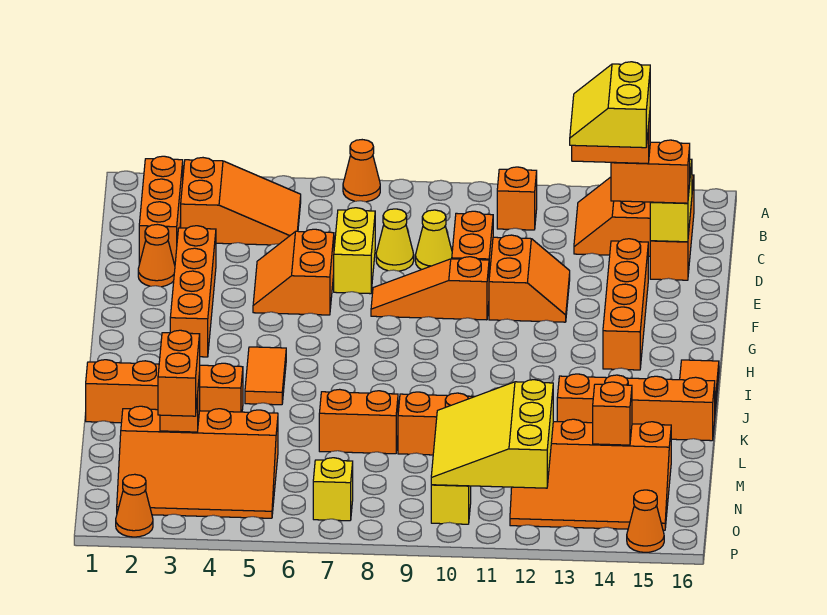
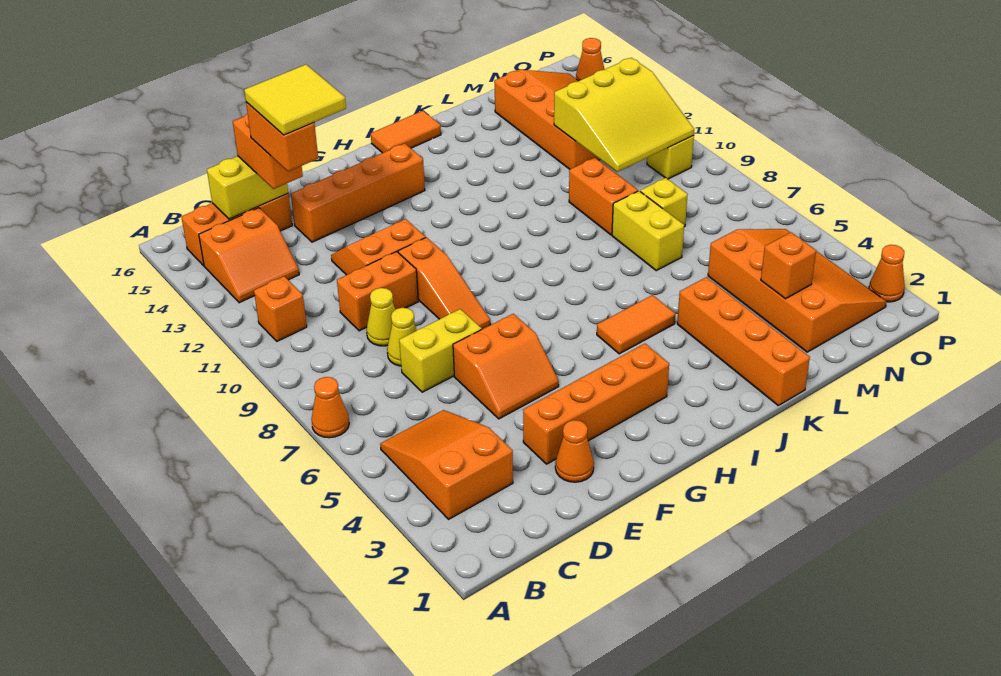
orange 1x3 brick [139,156,183,265] -> none
yellow 2x2 slope [570,62,650,148] -> yellow 2x2 tile [244,65,346,135]
orange 1x4 brick [557,374,715,441] -> none
orange 1x2 brick [319,389,398,454] -> yellow 1x2 brick [612,191,684,271]
orange 1x2 brick [158,330,200,416] -> none
orange 1x1 brick [593,382,632,445] -> none
yellow 1x1 brick [313,458,353,521] -> yellow 1x1 brick moved to [640,178,688,227]

